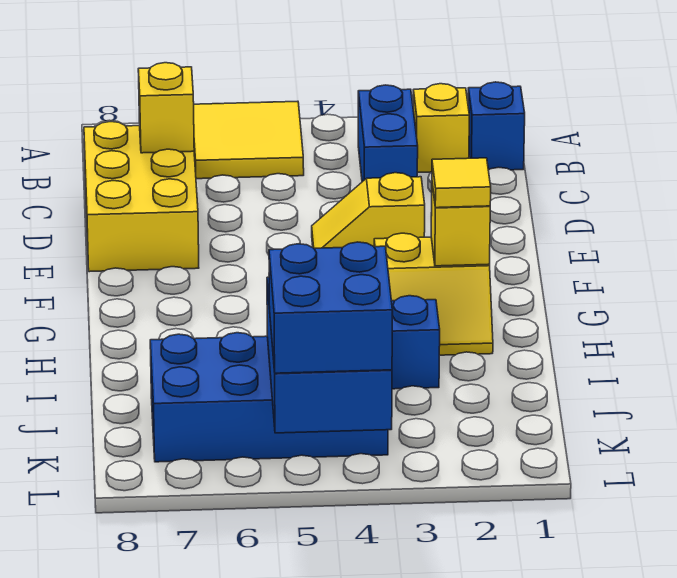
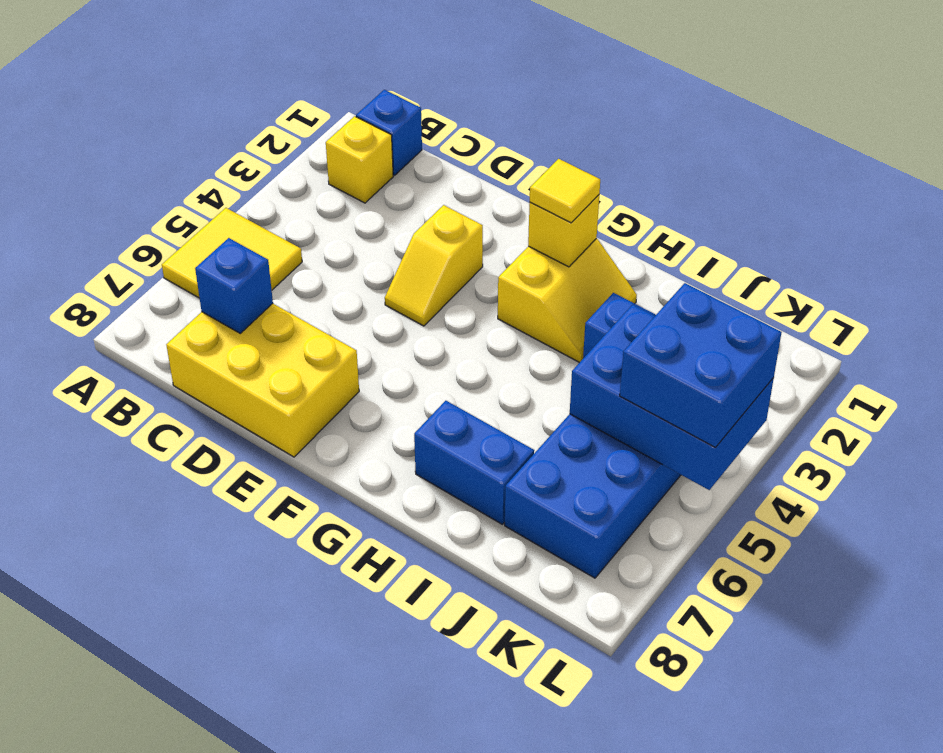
blue 1x2 brick [358,85,418,182] -> blue 1x2 brick moved to [414,401,534,524]
yellow 1x1 brick [138,63,194,153] -> blue 1x1 brick [195,238,273,333]

